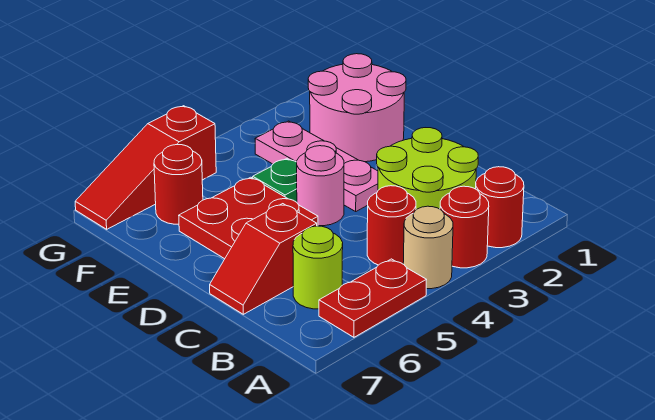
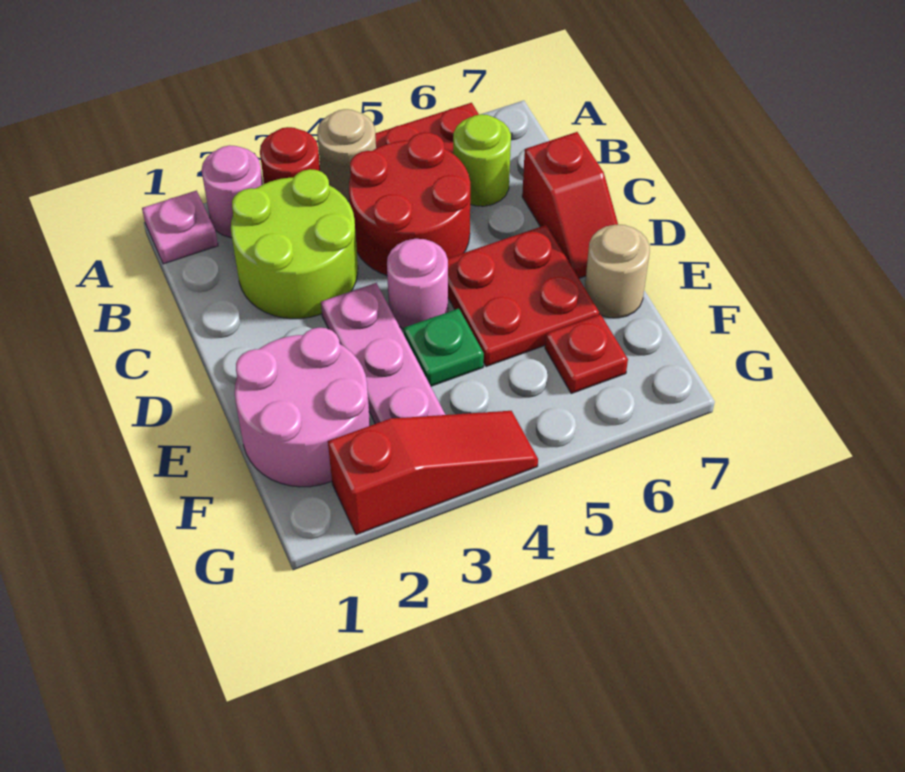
none -> pink 1x1 plate [142,191,218,264]
red 1x1 round brick [476,167,524,248] -> pink 1x1 round brick [201,145,263,238]
red 1x1 round brick [367,186,416,265] -> red 2x2 round brick [349,132,470,275]
red 1x2 slope [210,204,317,314] -> red 1x2 slope turned to [522,132,618,278]
none -> tan 1x1 round brick [585,224,650,318]
red 1x1 round brick [154,145,203,224] -> red 1x1 plate [545,314,628,393]
red 1x3 slope [75,106,216,229] -> red 1x3 slope moved to [328,411,538,535]

